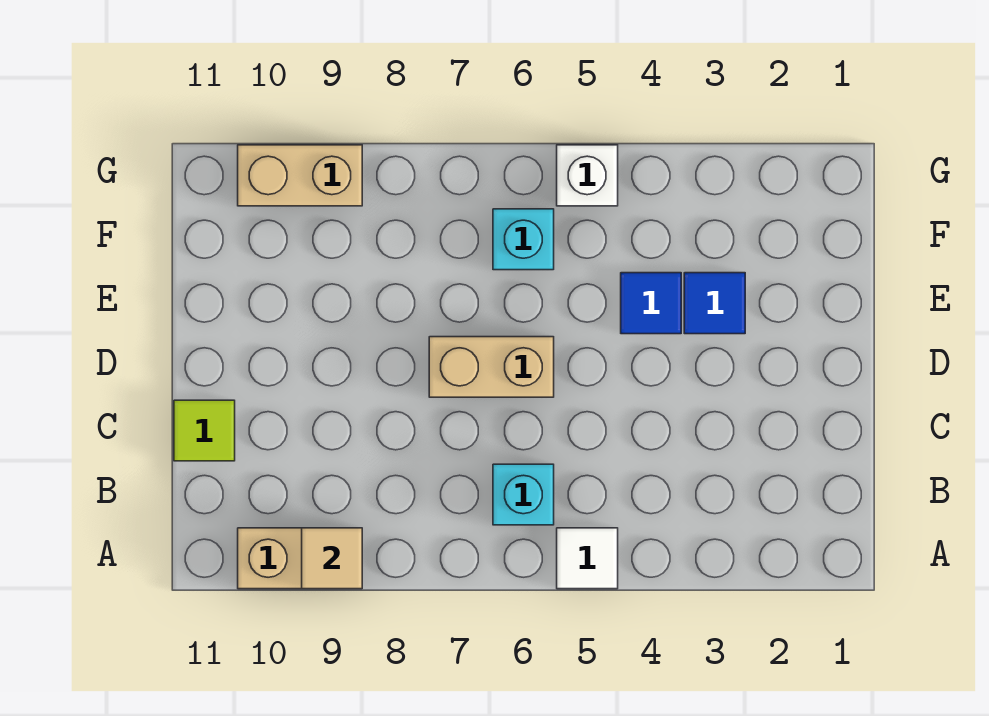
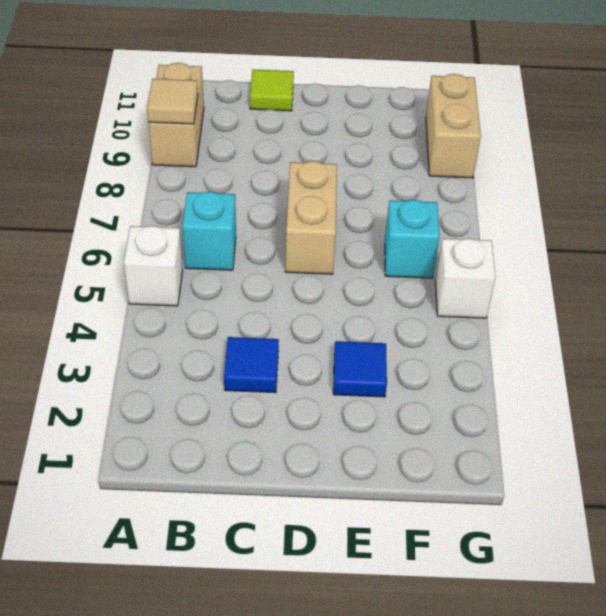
white 1x1 tile [557,528,618,589] -> white 1x1 brick [124,226,183,306]
blue 1x1 tile [621,273,681,334] -> blue 1x1 tile moved to [224,337,279,393]

